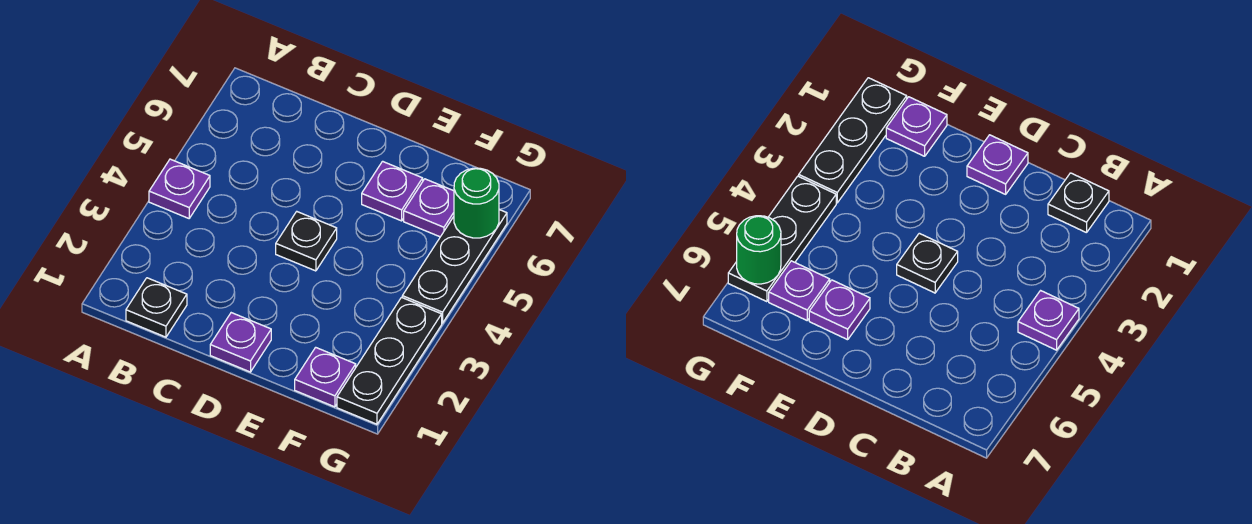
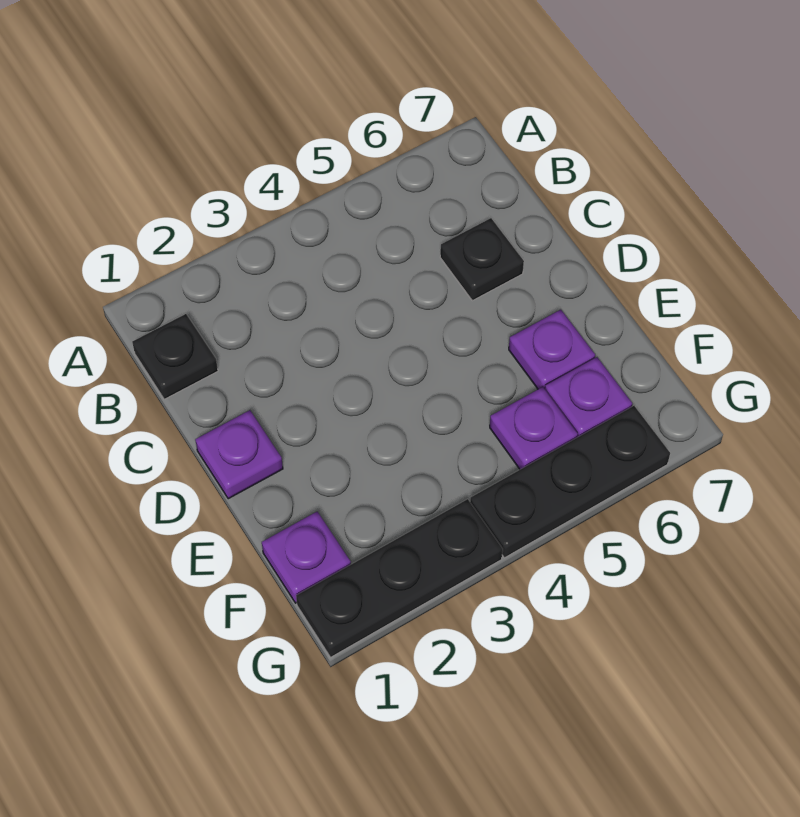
purple 1x1 plate [149,159,210,218] -> purple 1x1 plate moved to [490,387,578,469]
black 1x1 plate [276,212,337,271] -> black 1x1 plate moved to [440,218,524,301]
green 1x1 round brick [454,168,499,238] -> none

